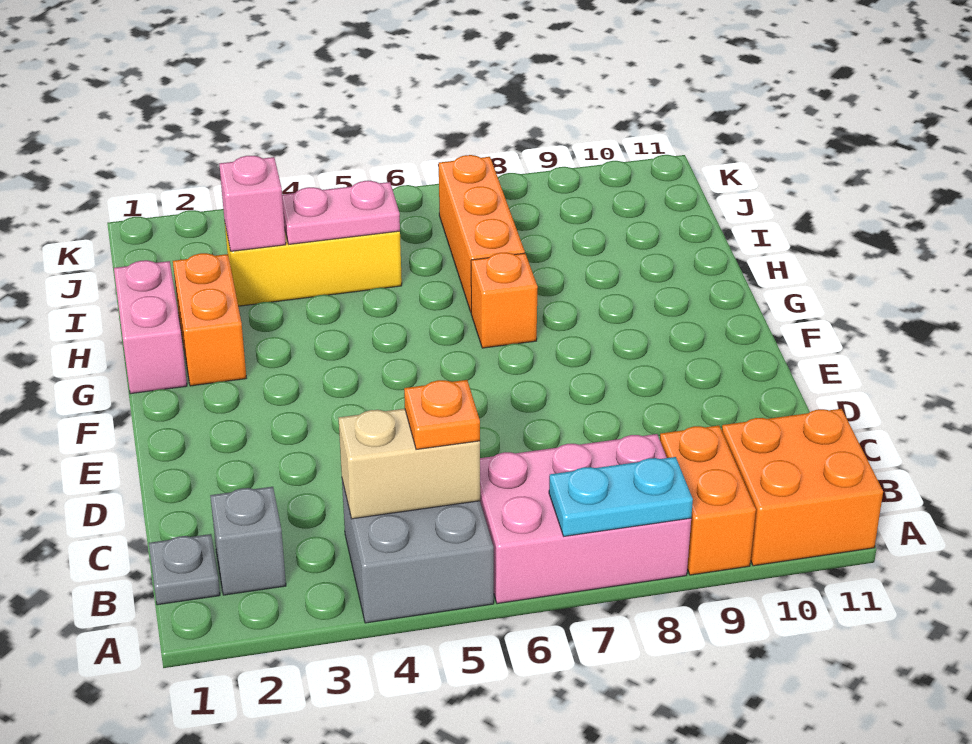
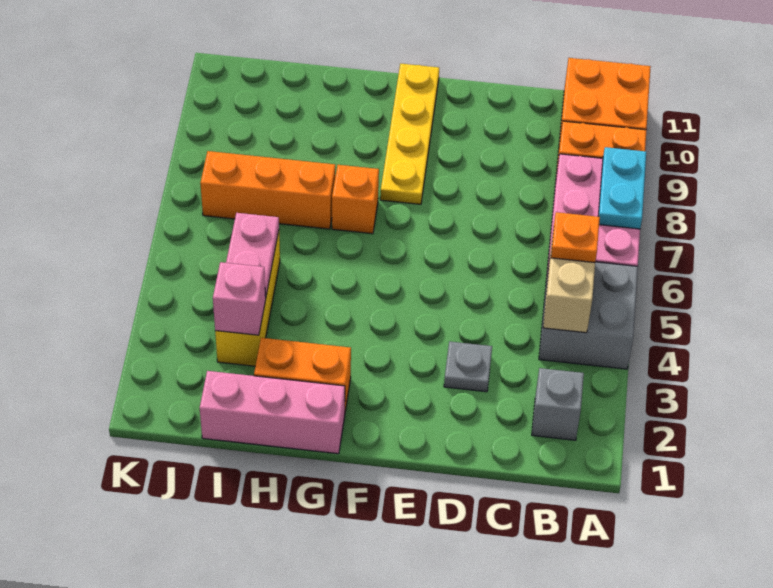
grey 1x1 plate [149,534,220,605] -> grey 1x1 plate moved to [444,341,492,392]
none -> yellow 1x4 plate [380,64,439,204]
pink 1x2 brick [114,260,187,394] -> pink 1x3 brick [200,371,345,454]

